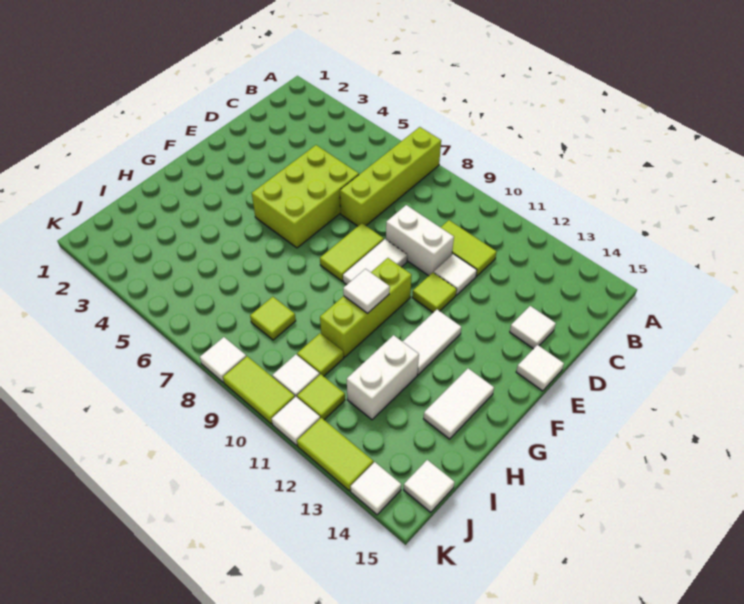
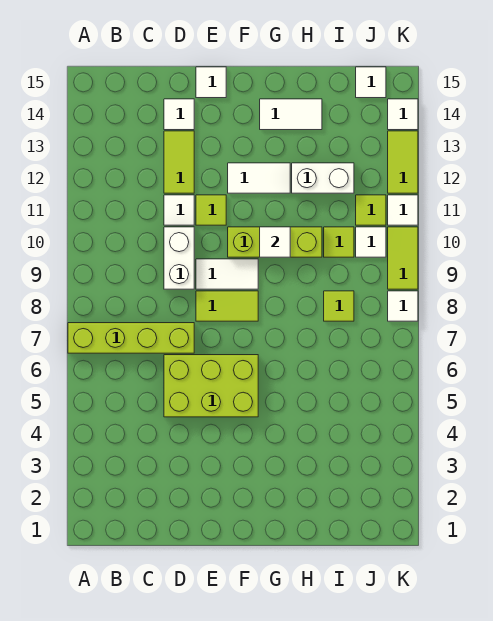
lime 1x2 tile [441,220,496,276] -> lime 1x2 tile moved to [164,131,194,193]

